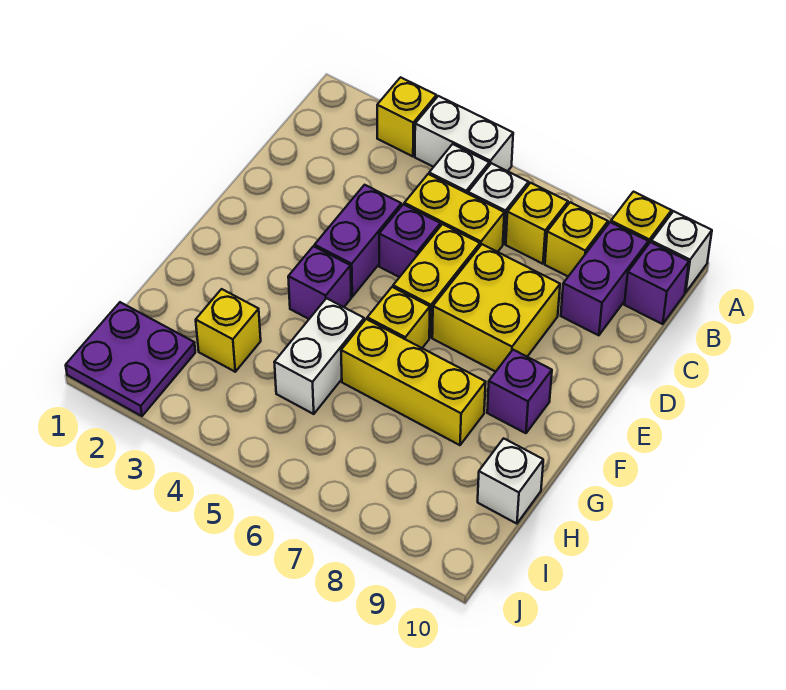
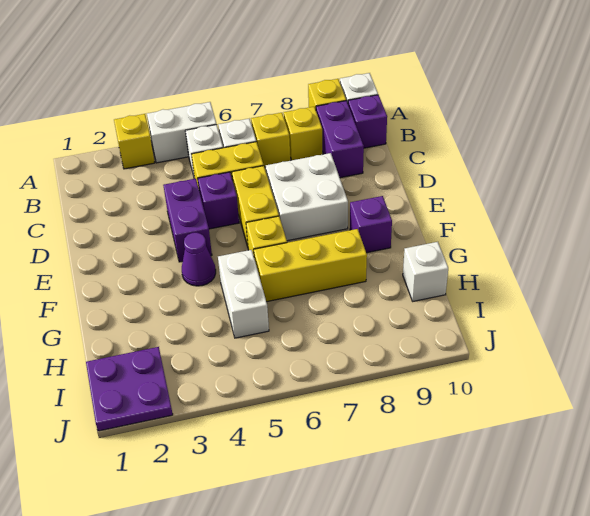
yellow 2x2 brick [432,244,560,372] -> white 2x2 brick [266,153,348,241]
purple 1x1 brick [288,246,351,319] -> purple 1x1 cone [182,233,216,286]
yellow 1x1 brick [196,289,261,372] -> none

